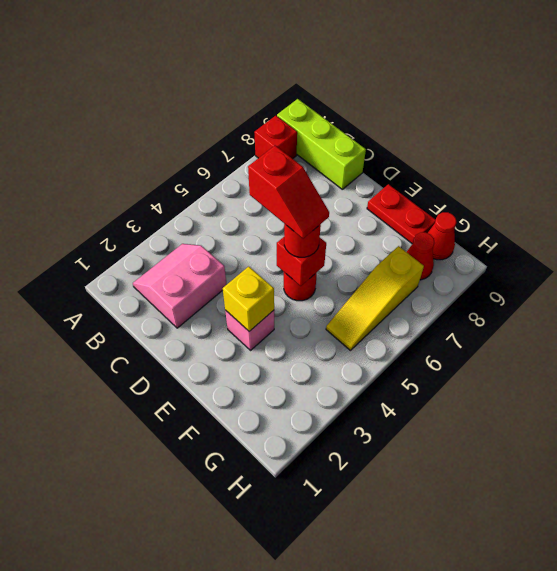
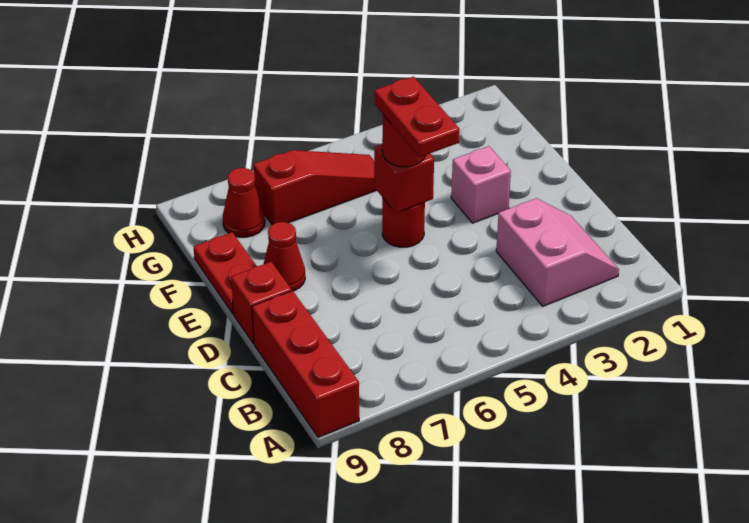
red 1x1 brick [254,116,297,159] -> red 1x1 brick moved to [231,262,292,344]
lime 1x3 brick [277,99,366,189] -> red 1x3 brick [252,291,359,438]
pink 2x2 slope [133,244,227,328] -> pink 2x2 slope turned to [496,198,619,306]
red 1x2 slope [248,145,329,239] -> red 1x2 plate [374,77,460,157]
yellow 1x1 brick [223,266,274,331] -> none
yellow 1x3 slope [326,246,424,350] -> red 1x3 slope [253,150,377,225]
red 1x1 cone [428,212,457,260] -> red 1x1 cone moved to [264,222,305,291]

